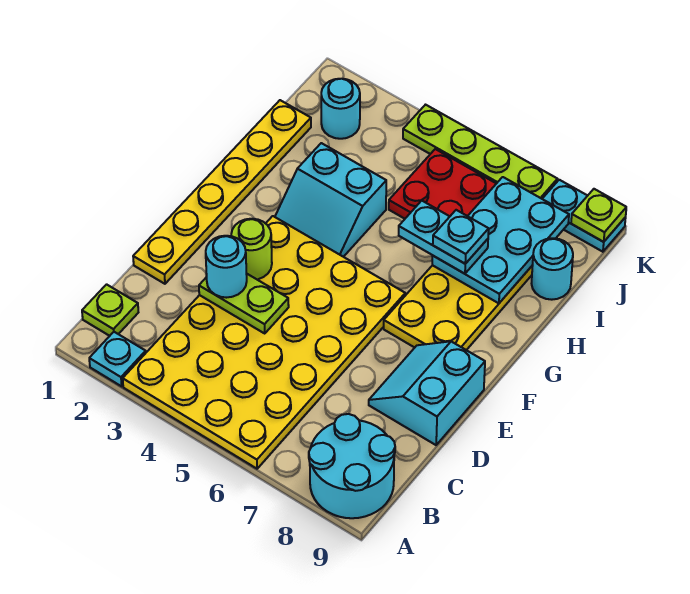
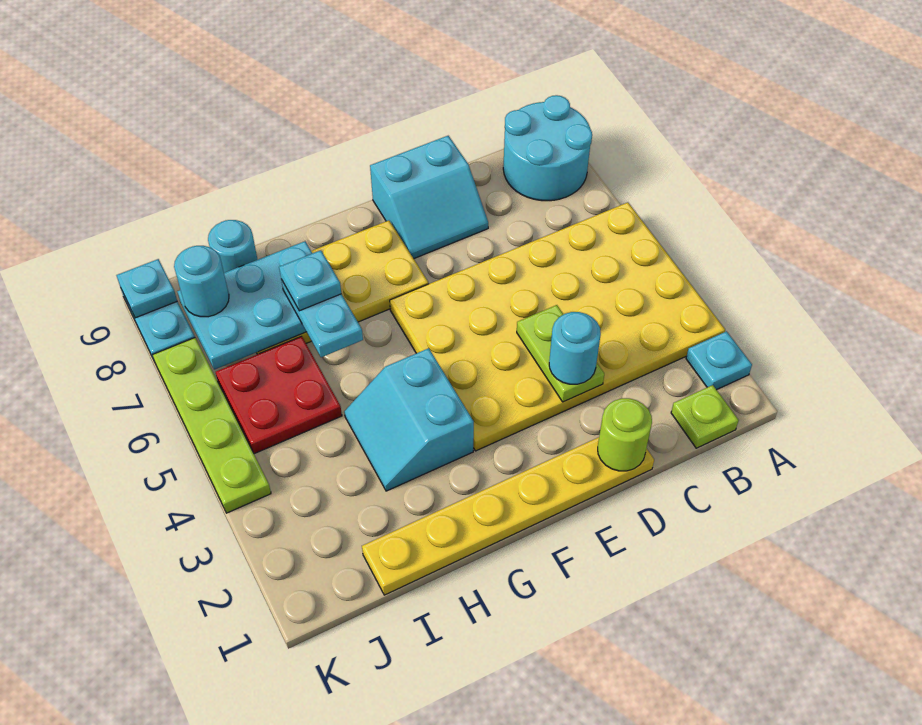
lime 1x1 round brick [231,219,272,279] -> lime 1x1 round brick moved to [598,398,652,471]
cyan 2x2 slope [275,143,386,257] -> cyan 2x2 slope turned to [344,348,474,491]
cyan 1x1 round brick [321,79,360,139] -> cyan 1x1 round brick moved to [174,246,229,317]
lime 1x1 plate [571,189,626,242] -> cyan 1x1 plate [116,259,177,318]

